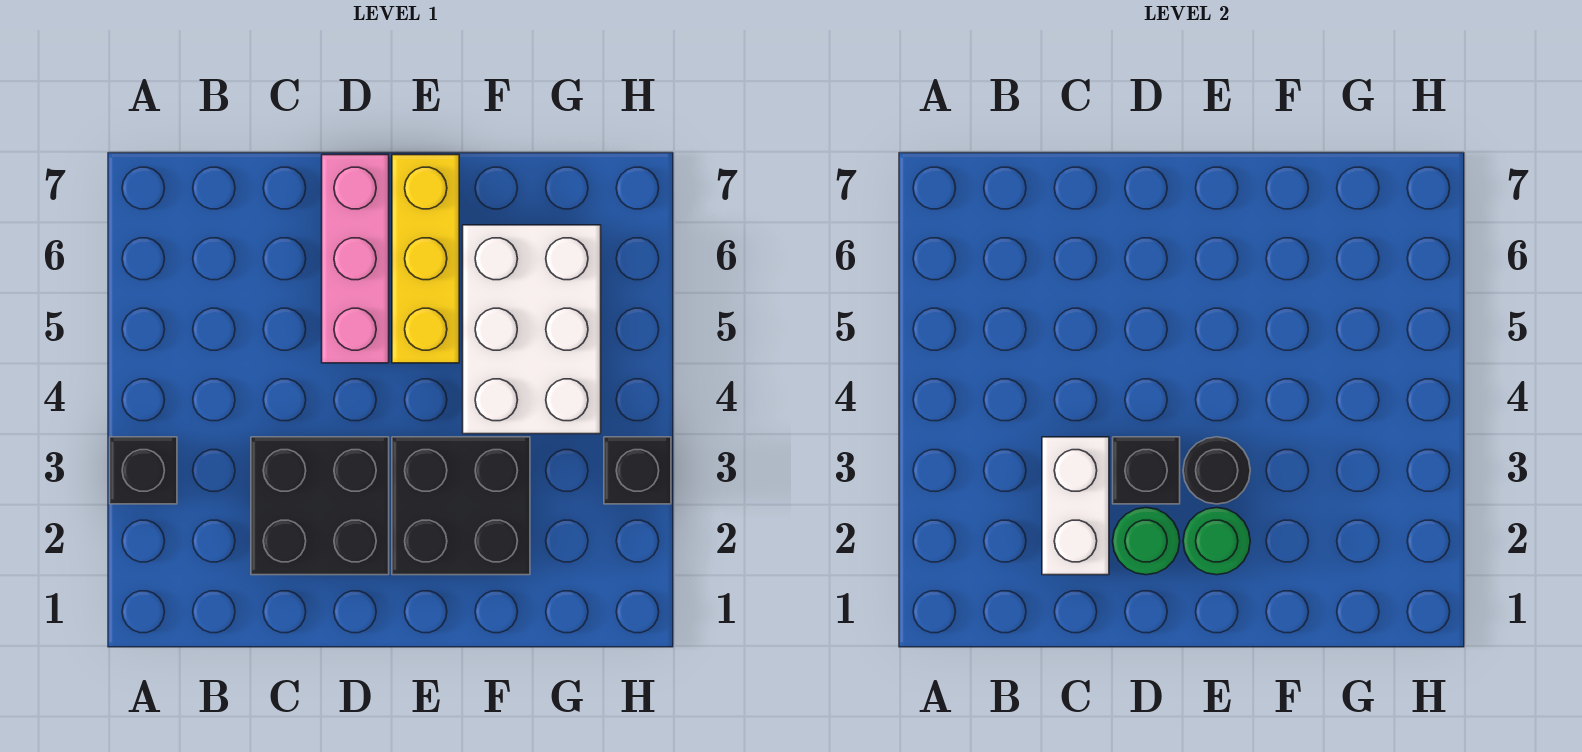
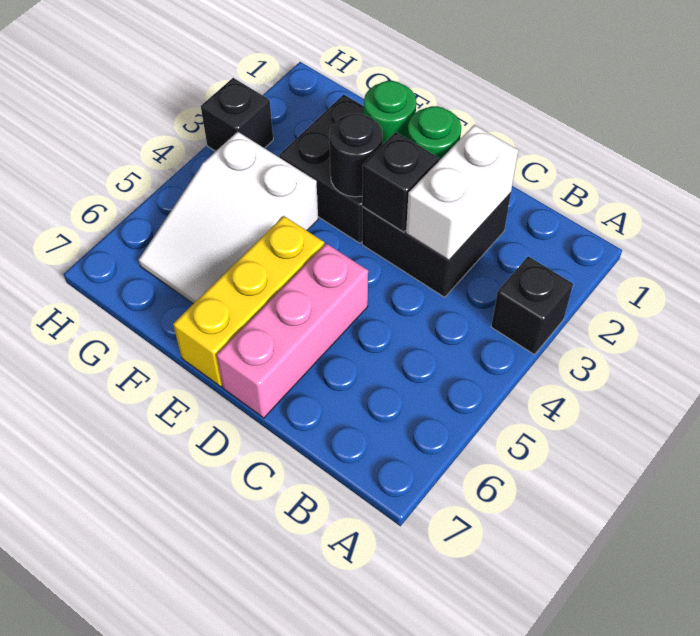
white 2x3 brick [463,225,601,434] -> white 2x3 slope [138,132,318,304]

